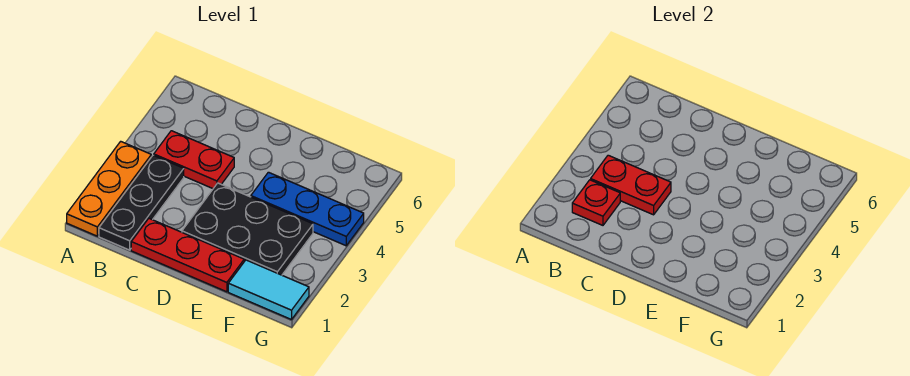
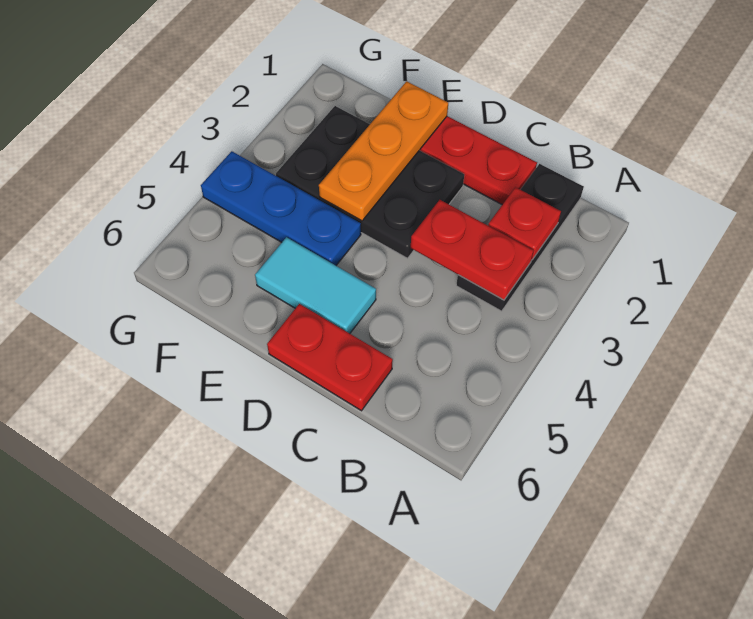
orange 1x3 plate [67,141,151,236] -> orange 1x3 plate moved to [319,81,448,221]
red 1x2 plate [154,131,234,189] -> red 1x2 plate moved to [267,304,393,411]
cyan 1x2 tile [228,260,309,320] -> cyan 1x2 tile moved to [255,237,376,333]

